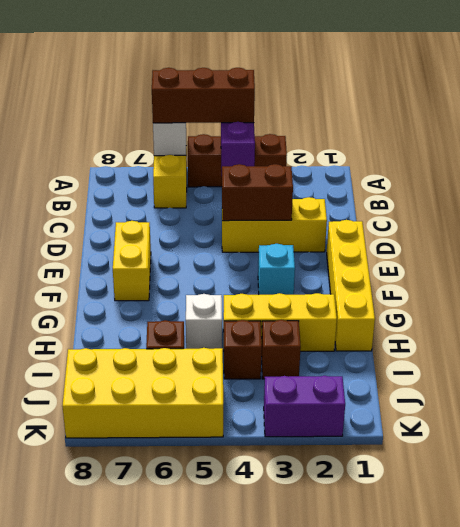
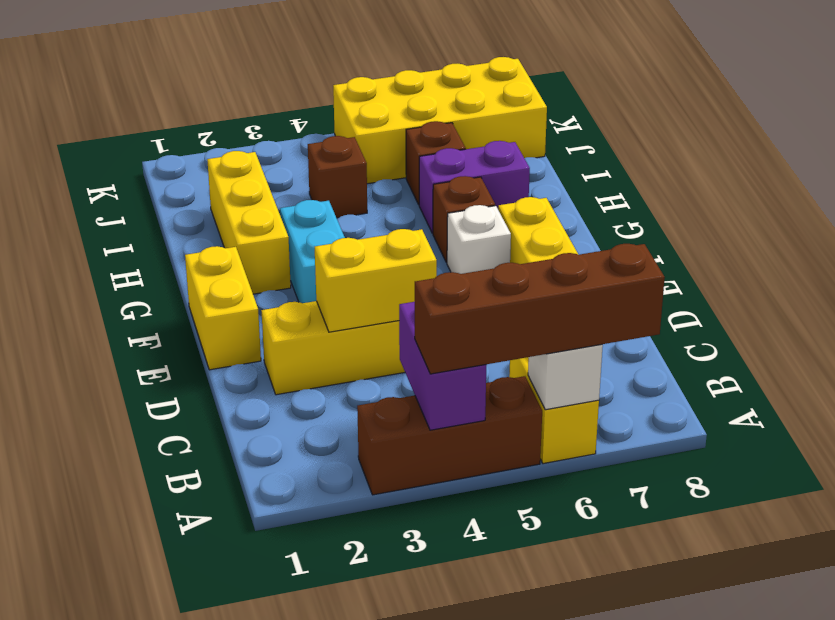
brown 1x3 brick [152,68,255,123] -> brown 1x4 brick [415,244,665,374]
brown 1x2 brick [222,164,293,221] -> yellow 1x2 brick [315,229,437,332]
yellow 1x4 brick [327,220,375,351] -> yellow 1x2 brick [185,246,261,370]
cyan 1x1 brick [258,244,295,295] -> cyan 1x2 brick [280,200,345,303]
yellow 1x3 brick [223,293,337,351] -> yellow 1x3 brick turned to [207,151,291,294]
white 1x1 brick [186,294,222,349] -> white 1x1 brick moved to [447,205,511,274]
brown 1x1 brick [261,320,301,379] -> brown 1x1 brick moved to [433,176,495,263]
purple 1x2 brick [264,376,345,437] -> purple 1x2 brick moved to [419,141,530,233]

